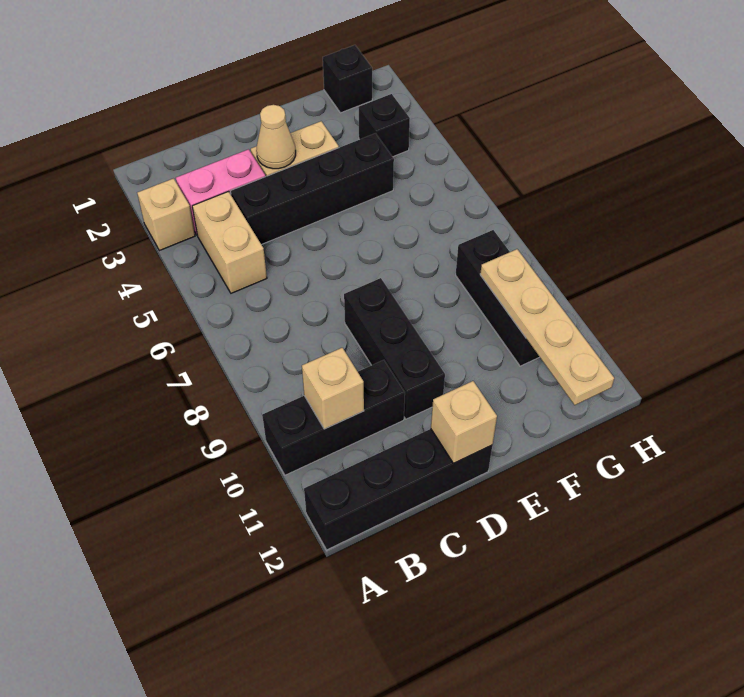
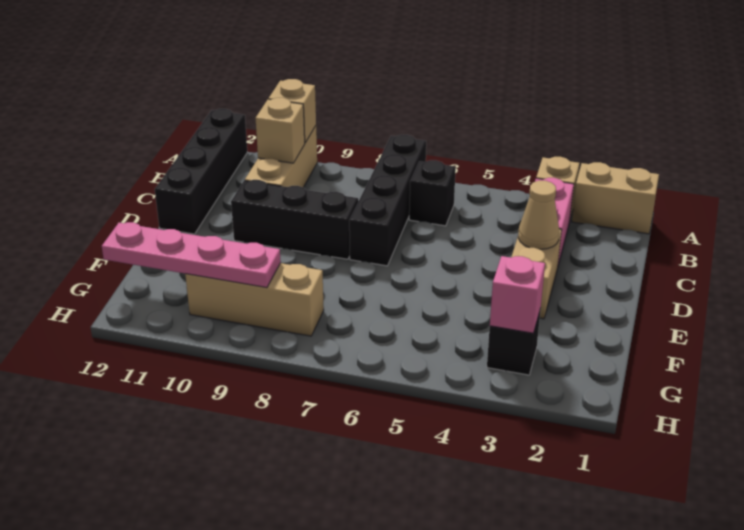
black 1x3 brick [262,360,405,475] -> tan 1x3 brick [245,126,317,187]
tan 1x2 brick [192,192,267,293] -> tan 1x2 brick moved to [572,162,659,234]
black 1x4 brick [231,133,394,245] -> black 1x4 brick moved to [349,135,426,266]
tan 1x1 brick [431,381,497,463] -> tan 1x1 brick moved to [268,79,316,143]
black 1x1 brick [323,45,372,113] -> black 1x1 brick moved to [409,160,456,226]
none -> pink 1x1 brick [490,256,545,333]
black 1x3 brick [456,230,539,366] -> tan 1x3 brick [185,263,324,336]
tan 1x4 plate [480,249,614,405] -> pink 1x4 plate [102,222,281,288]

